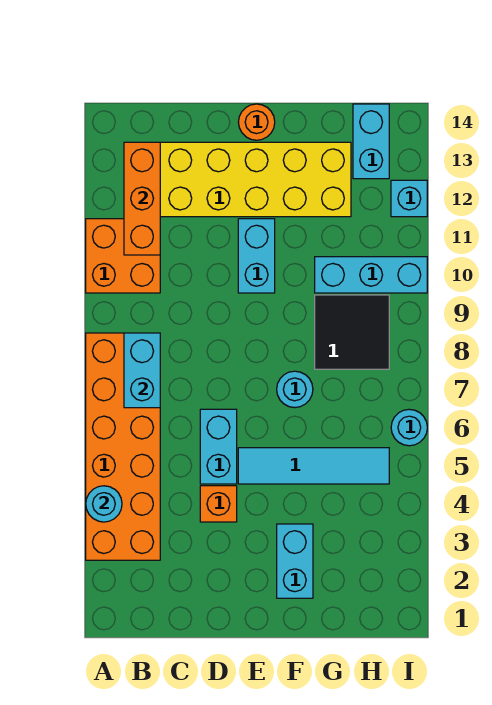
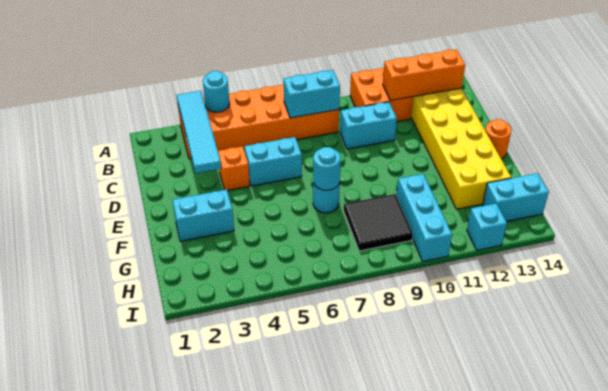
cyan 1x4 tile [238,448,389,484] -> cyan 1x4 tile moved to [177,91,221,173]
cyan 1x2 brick [238,219,275,293] -> cyan 1x2 brick moved to [340,102,397,149]
cyan 1x1 round brick [391,409,427,446] -> cyan 1x1 round brick moved to [313,147,341,190]

